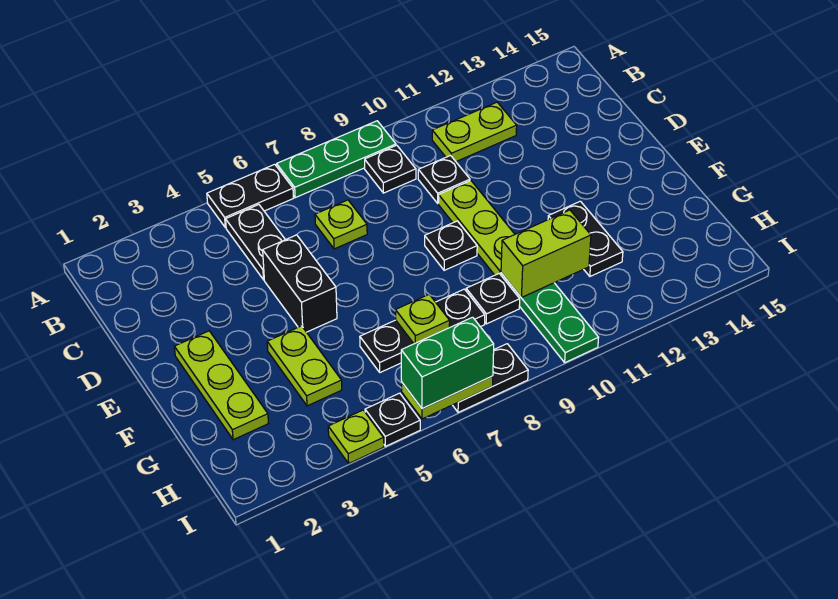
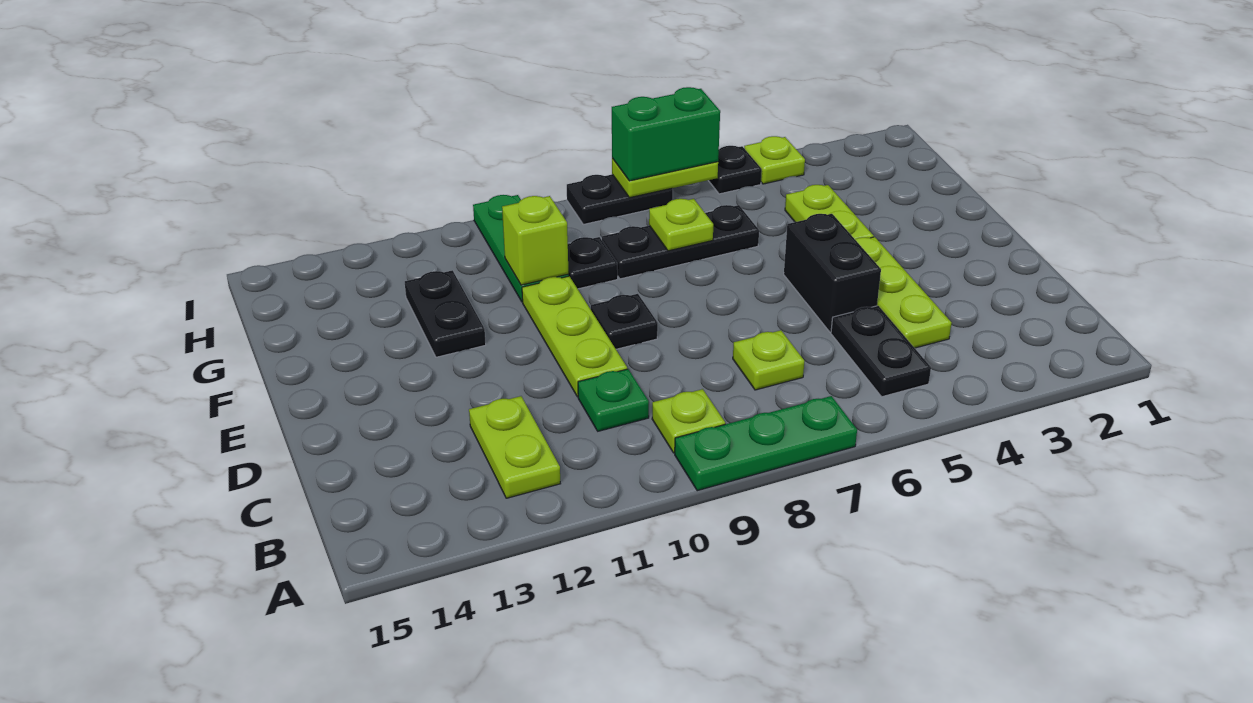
black 1x2 plate [207,164,293,228] -> none
black 1x1 plate [365,145,416,193] -> lime 1x1 plate [652,389,725,453]
lime 1x2 plate [432,102,517,162] -> lime 1x2 plate turned to [469,396,560,498]
black 1x1 plate [418,156,470,203] -> green 1x1 plate [578,369,649,431]
lime 1x3 plate [174,331,268,440] -> lime 1x3 plate moved to [855,237,951,348]
lime 1x2 brick [501,210,591,298] -> lime 1x1 brick [502,196,568,285]

